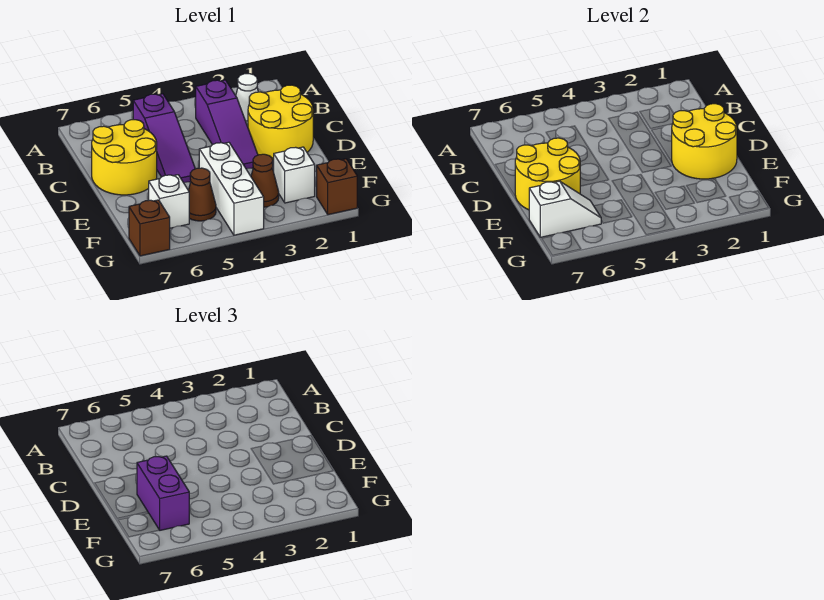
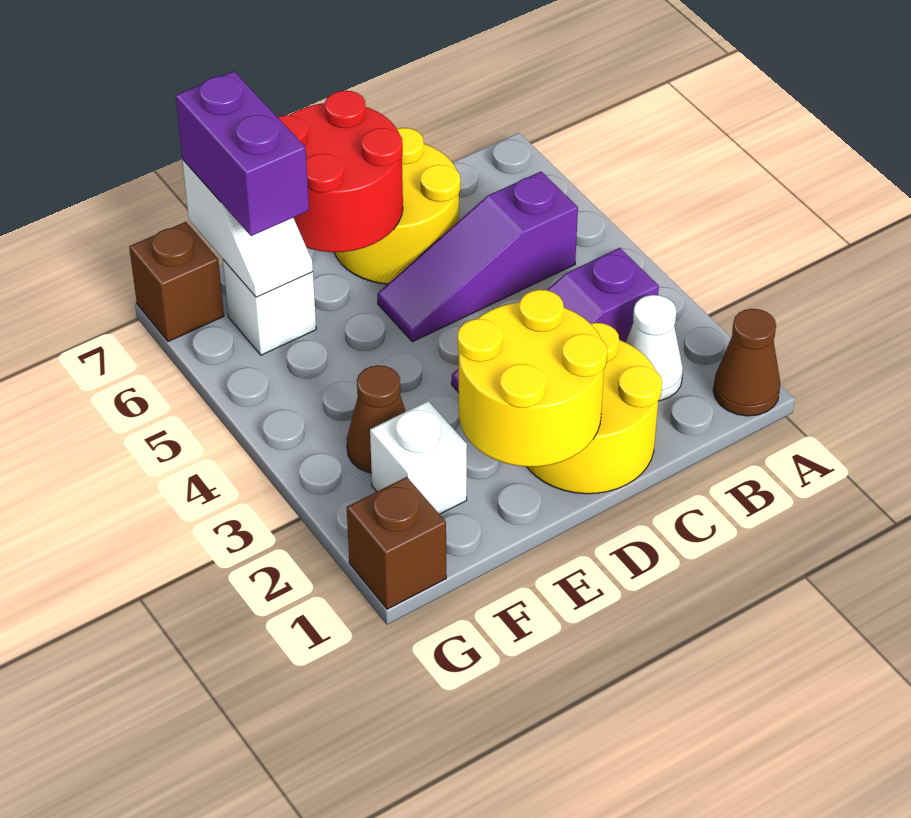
yellow 2x2 round brick [515,138,580,210] -> red 2x2 round brick [278,91,403,252]
white 1x3 brick [199,142,264,235] -> none
purple 1x2 brick [137,456,189,530] -> purple 1x2 brick turned to [175,71,309,236]
brown 1x1 cone [188,168,216,221] -> brown 1x1 cone moved to [713,309,780,416]

